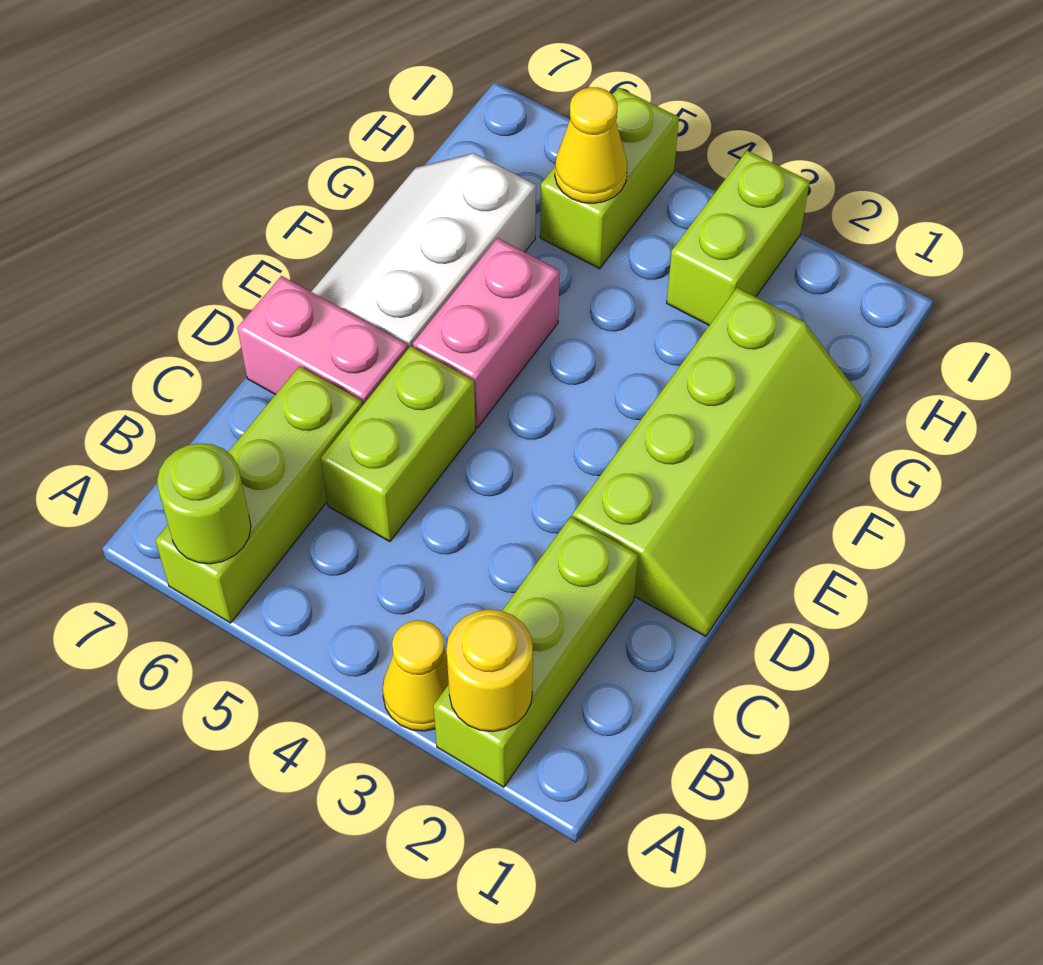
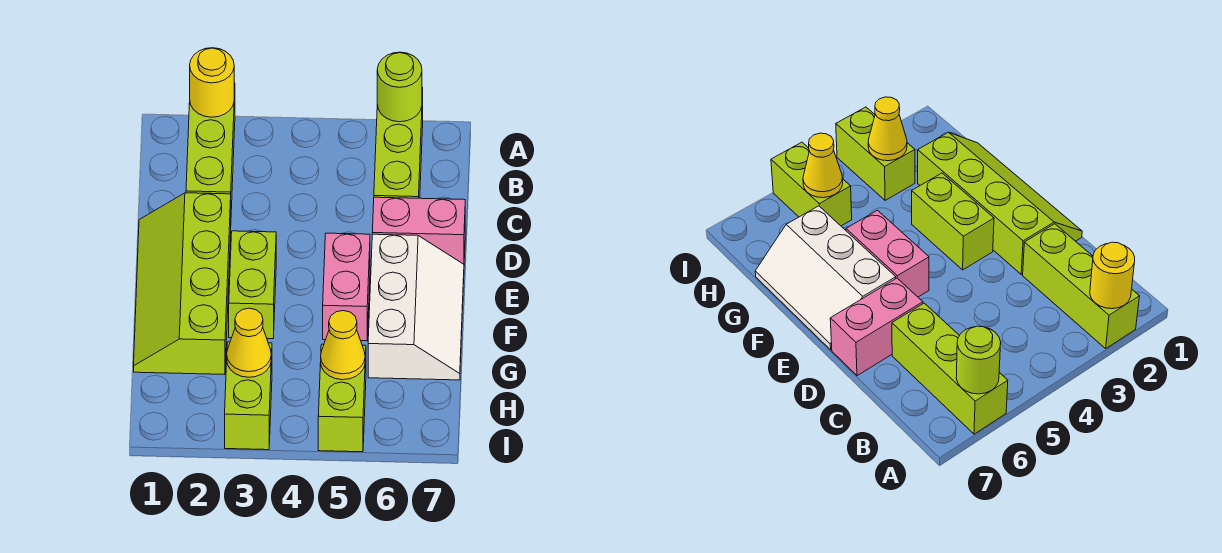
yellow 1x1 cone [382,620,449,731] -> yellow 1x1 cone moved to [227,308,271,377]
lime 1x2 brick [321,346,476,542] -> lime 1x2 brick moved to [229,231,276,339]

